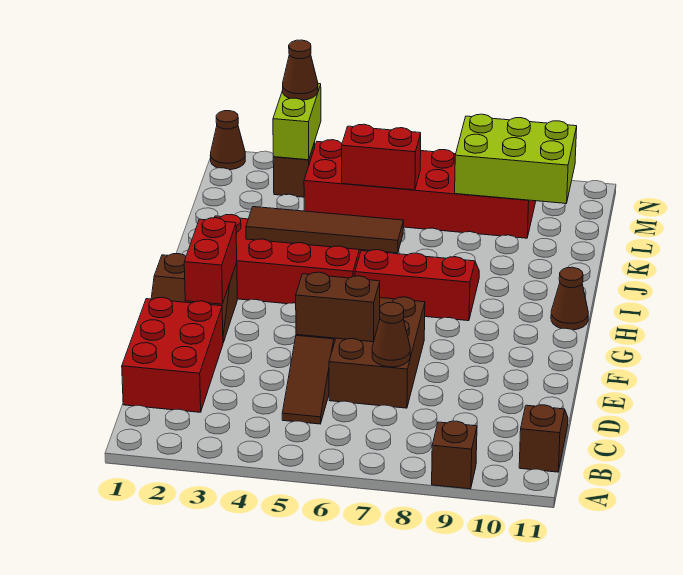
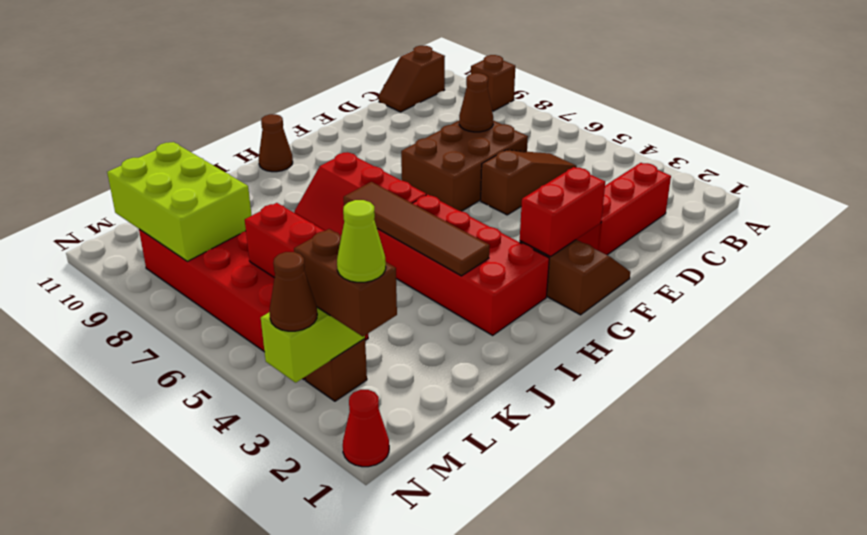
red 2x3 brick [122,297,223,412] -> red 1x3 brick [576,163,671,255]
brown 1x2 brick [296,272,380,342] -> brown 1x2 brick moved to [294,229,397,337]
none -> lime 1x1 cone [337,200,386,282]
brown 1x1 cone [210,111,245,170] -> red 1x1 cone [343,390,389,467]

